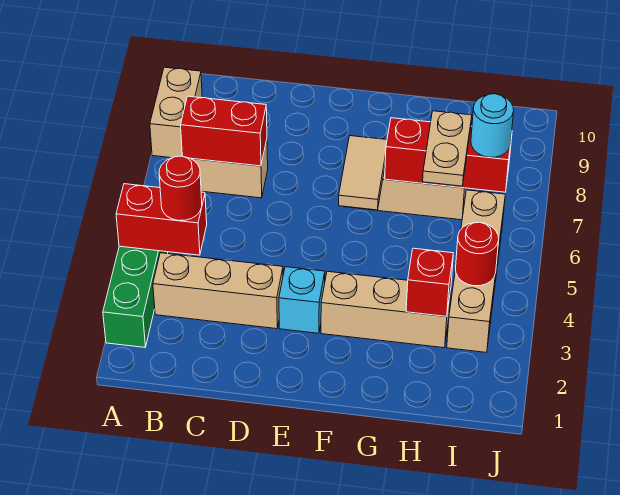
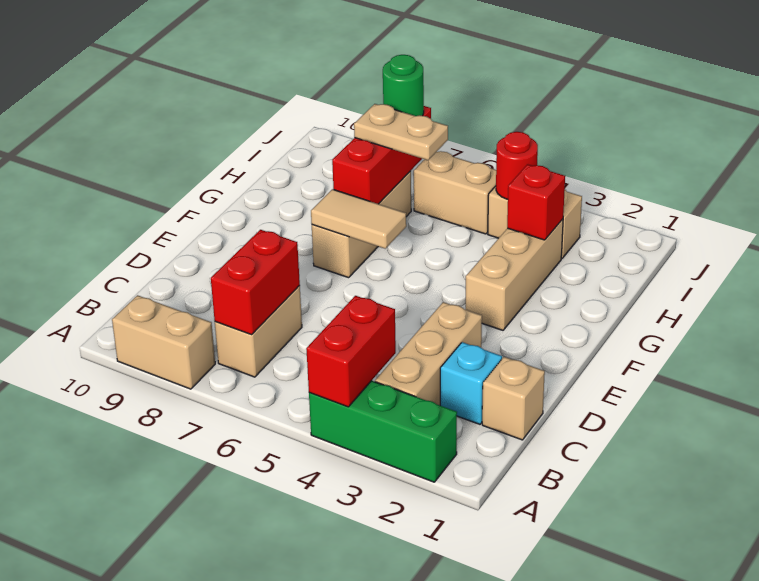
red 1x1 round brick [159,156,202,221] -> none
none -> tan 1x1 brick [482,357,545,440]
cyan 1x1 brick [279,267,325,333] -> cyan 1x1 brick moved to [440,342,502,424]
cyan 1x1 round brick [471,94,514,157] -> green 1x1 round brick [383,55,424,116]

